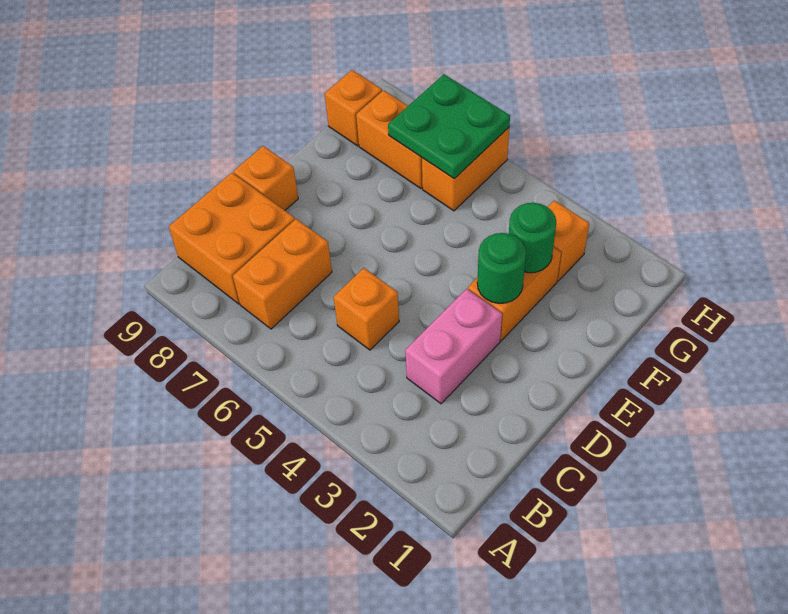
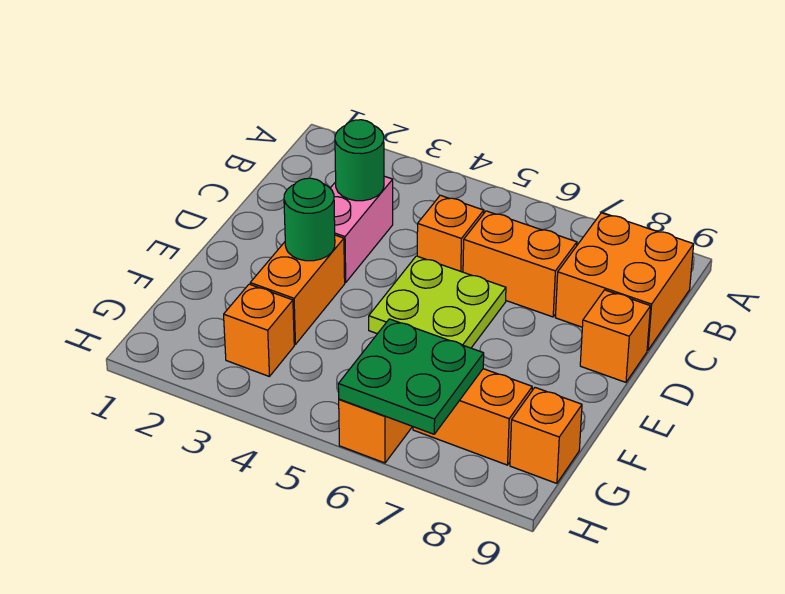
orange 1x2 brick [233,219,332,329] -> orange 1x2 brick turned to [463,211,577,317]
none -> lime 2x2 plate [369,256,506,348]
green 1x1 round brick [509,203,556,273] -> green 1x1 round brick moved to [335,120,384,201]

